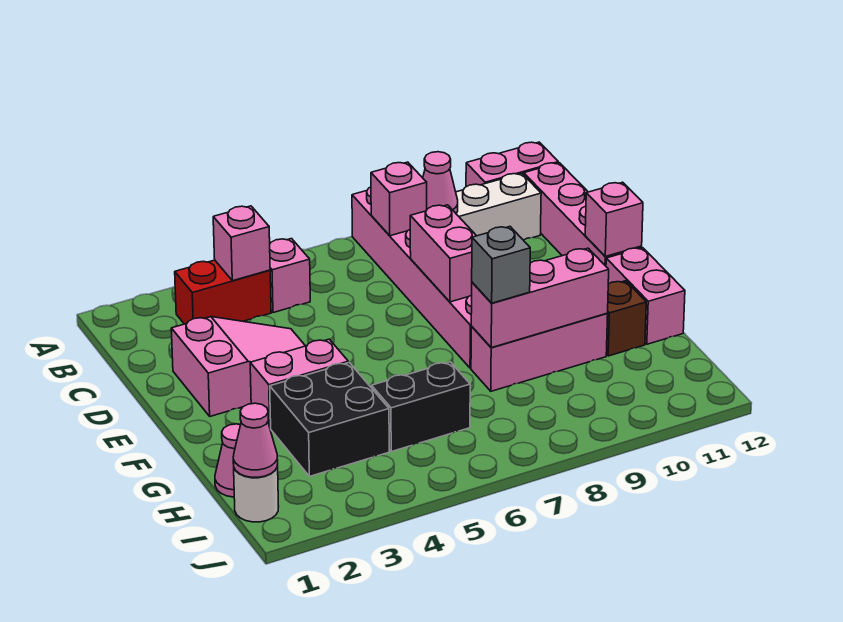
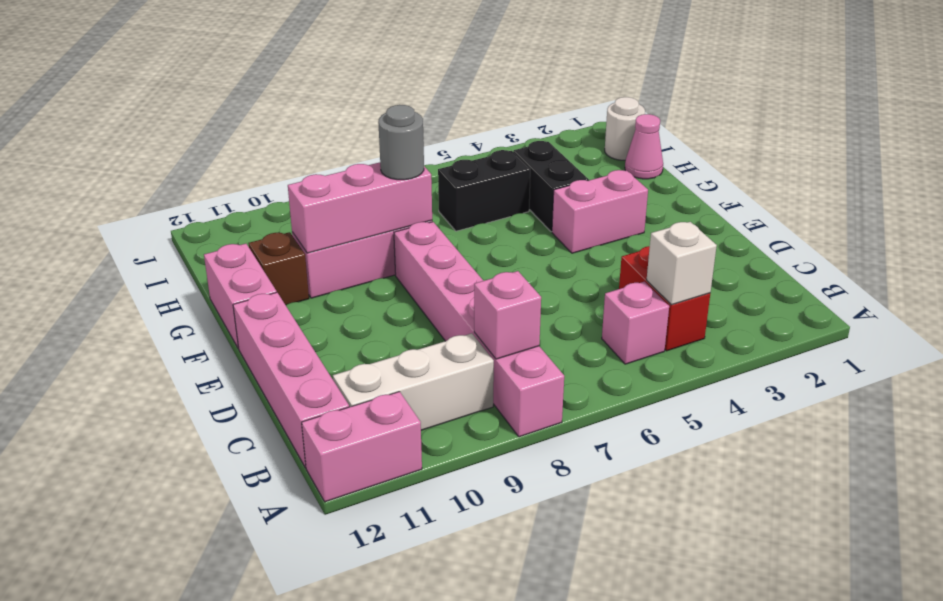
red 1x2 brick [175,260,271,324] -> red 1x2 brick turned to [619,246,710,351]
pink 1x1 brick [213,206,270,281] -> white 1x1 brick [647,222,717,305]
pink 1x1 cone [423,152,458,213] -> none
pink 2x3 slope [171,317,305,416] -> none
pink 1x2 brick [410,205,476,302] -> none
pink 1x1 brick [585,182,643,256] -> none
black 2x2 brick [270,362,389,476] -> black 1x2 brick [513,141,589,232]
grey 1x1 brick [472,227,530,303] -> grey 1x1 round brick [378,105,424,180]
pink 1x1 cone [233,403,278,477] -> none

